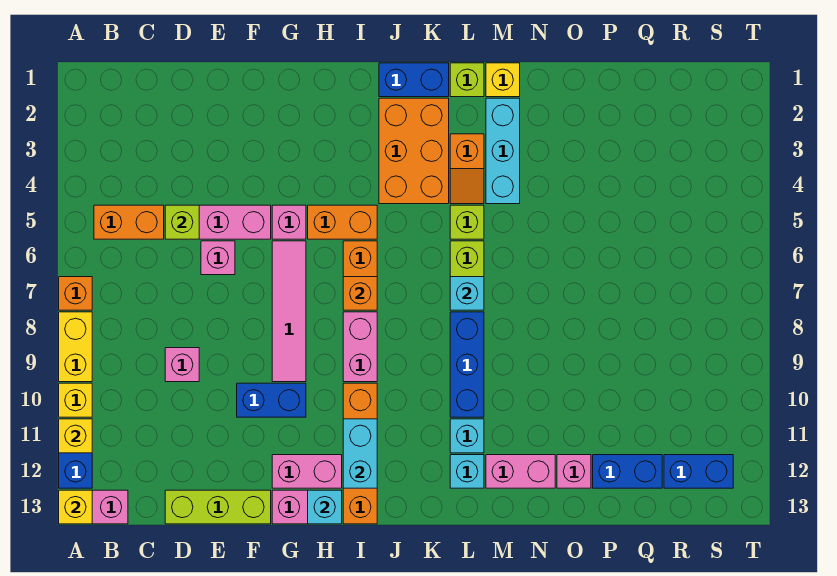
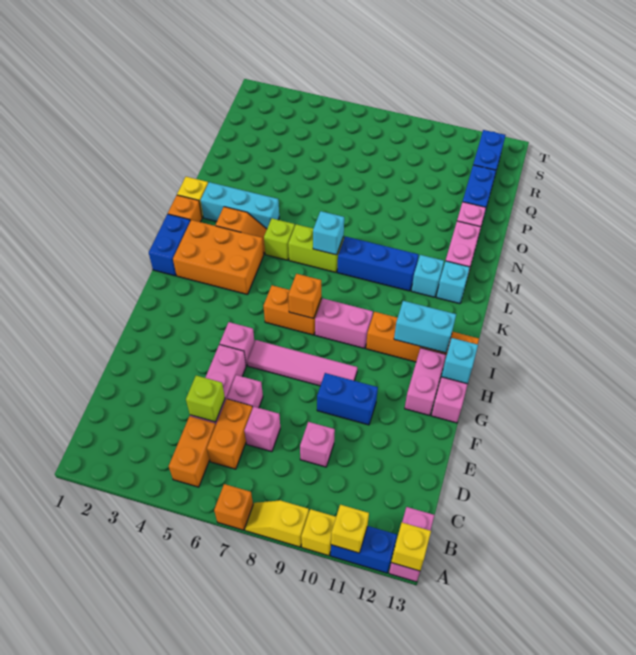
yellow 1x2 brick [59,312,92,382] -> yellow 1x2 slope [245,500,309,547]
none -> pink 1x1 brick [244,407,280,452]
lime 1x3 brick [165,490,271,524] -> none
blue 1x2 brick [237,383,306,417] -> blue 1x2 brick turned to [317,373,378,425]
orange 1x2 brick [308,205,377,239] -> orange 1x2 brick moved to [207,399,252,469]
lime 1x1 brick [450,63,484,97] -> orange 1x1 brick [168,195,202,222]

